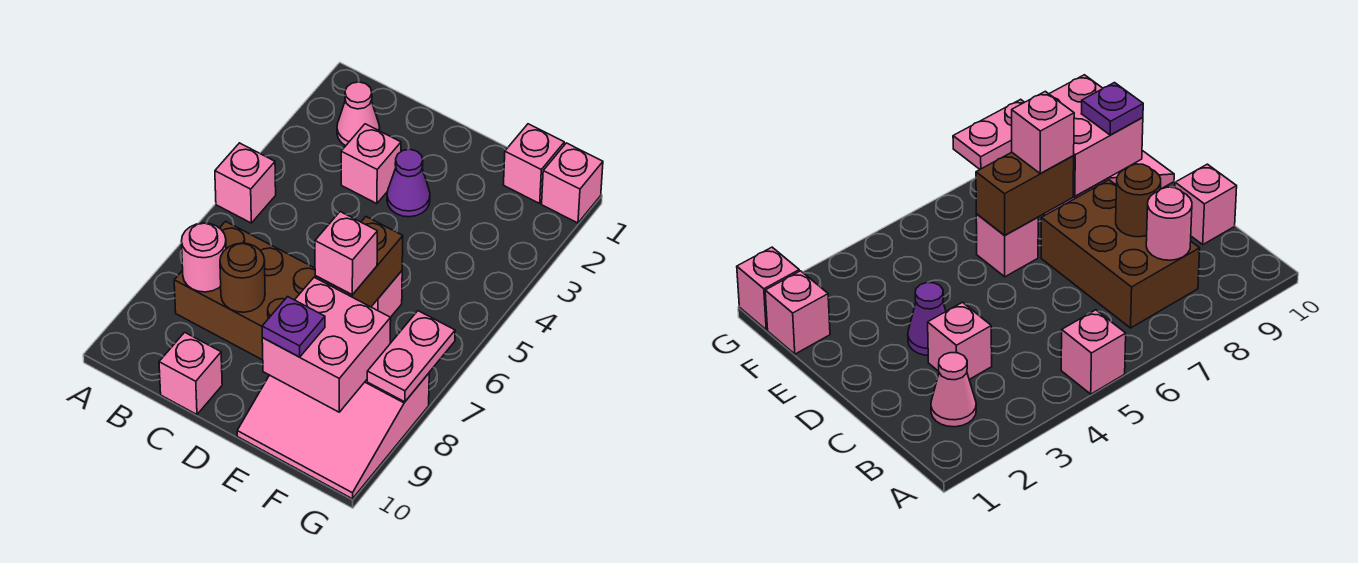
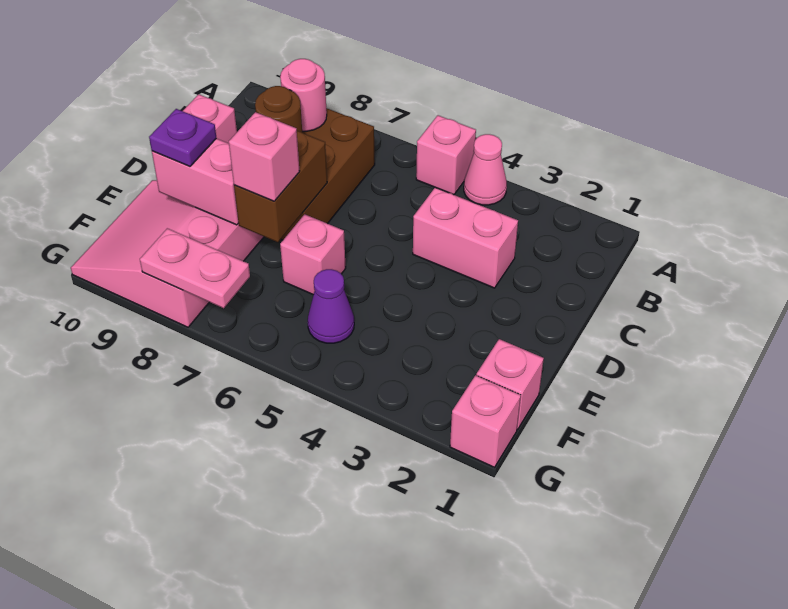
pink 1x1 cone [337,82,380,146] -> pink 1x1 cone moved to [464,134,507,205]
pink 1x1 brick [341,124,401,204] -> pink 1x2 brick [413,188,518,288]
purple 1x1 cone [387,149,430,217] -> purple 1x1 cone moved to [308,269,354,343]
brown 1x2 brick [315,217,403,307] -> brown 1x2 brick turned to [234,131,327,242]
pink 2x2 brick [262,277,391,412] -> pink 1x2 brick [152,139,238,225]

